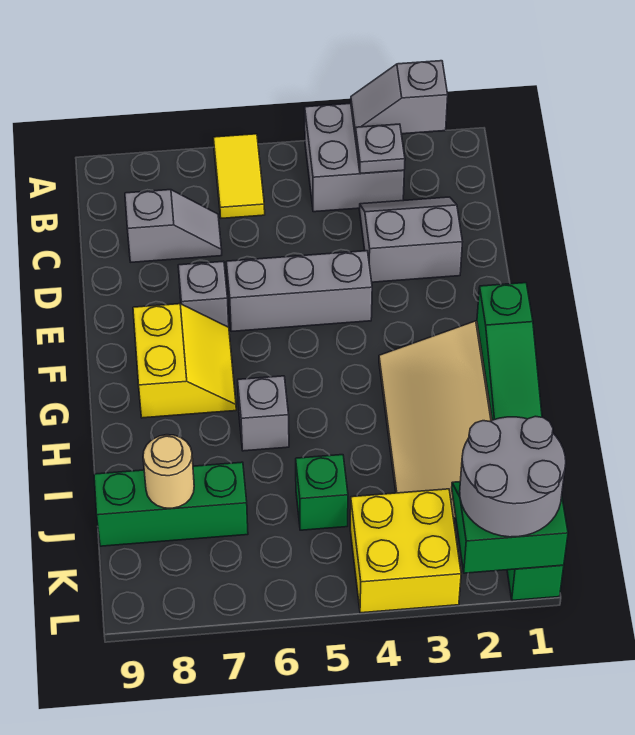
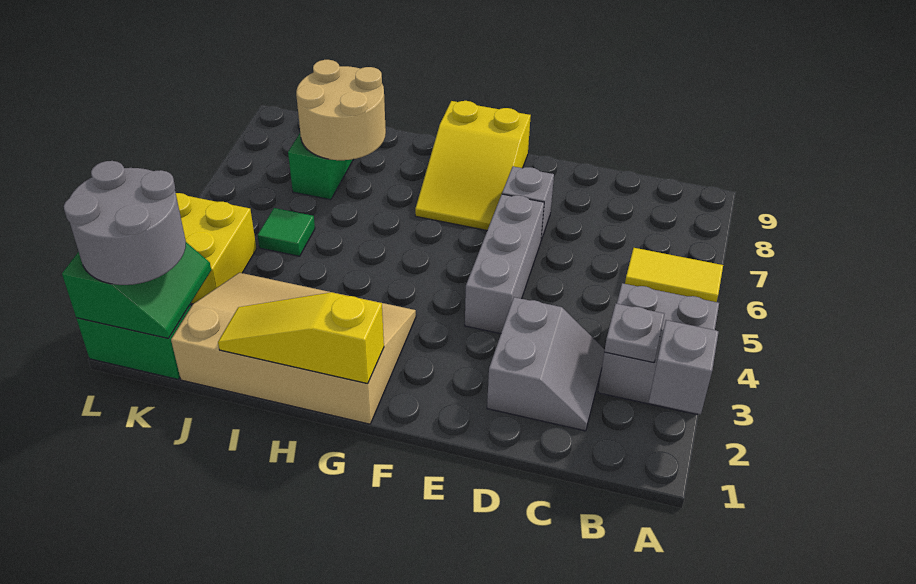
grey 1x2 slope [125,190,222,262] -> none
yellow 2x2 slope [133,304,236,418] -> yellow 2x3 slope [415,101,531,230]
green 1x3 slope [477,283,542,420] -> yellow 1x3 slope [218,292,384,384]
grey 1x1 brick [238,376,289,451] -> none
green 1x1 brick [296,455,348,530] -> green 1x1 tile [258,208,315,256]
tan 1x1 round brick [143,435,194,508] -> tan 2x2 round brick [296,60,386,160]

